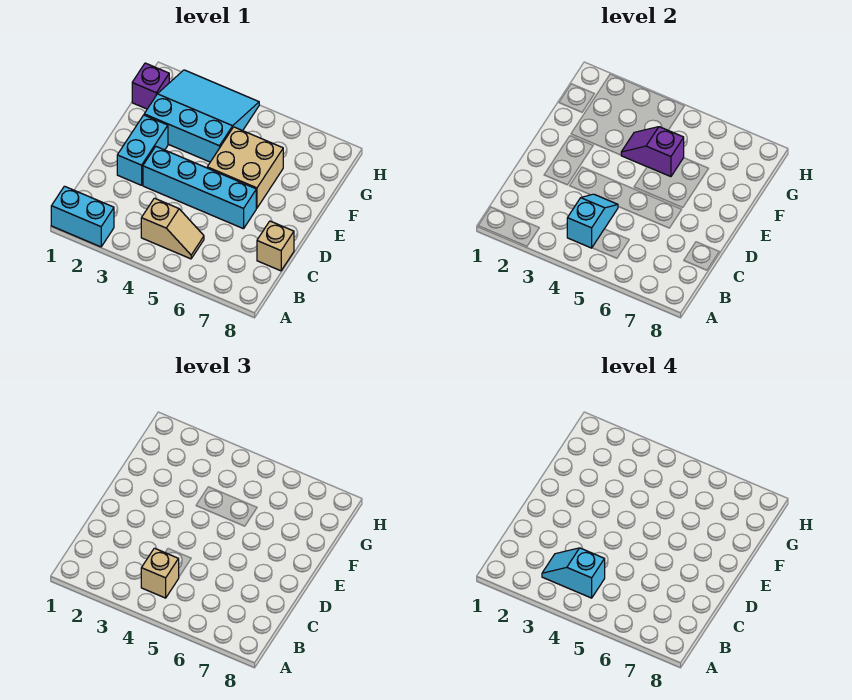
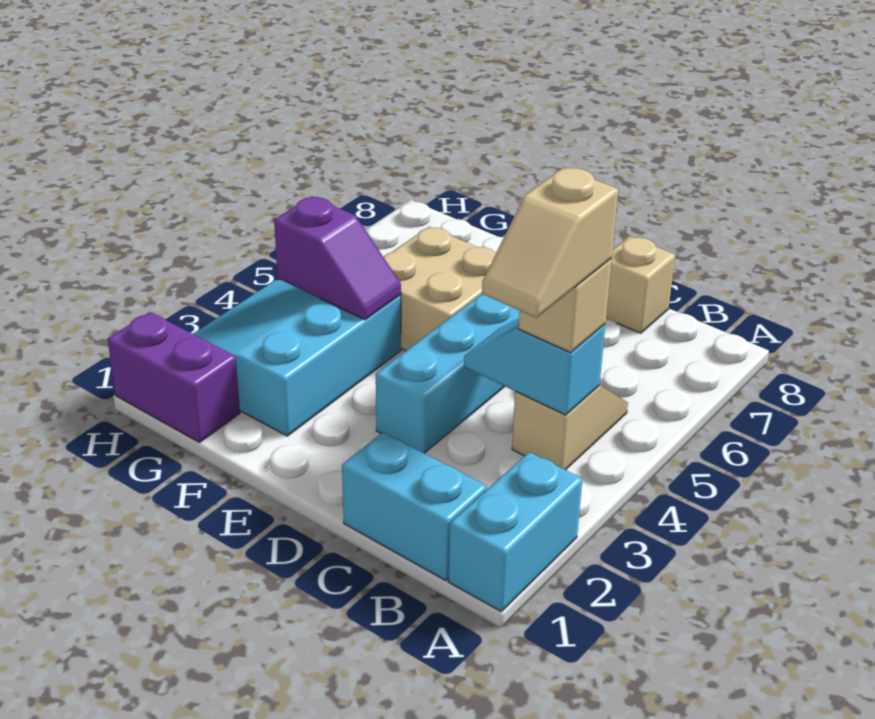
cyan 1x2 slope [542,548,605,598] -> tan 1x2 slope [482,168,618,318]
cyan 1x2 brick [117,115,168,185] -> cyan 1x2 brick moved to [342,432,487,581]
purple 1x2 slope [621,127,684,177] -> purple 1x2 slope turned to [274,196,401,320]
purple 1x1 brick [132,63,169,109] -> purple 1x2 brick [107,312,240,442]

